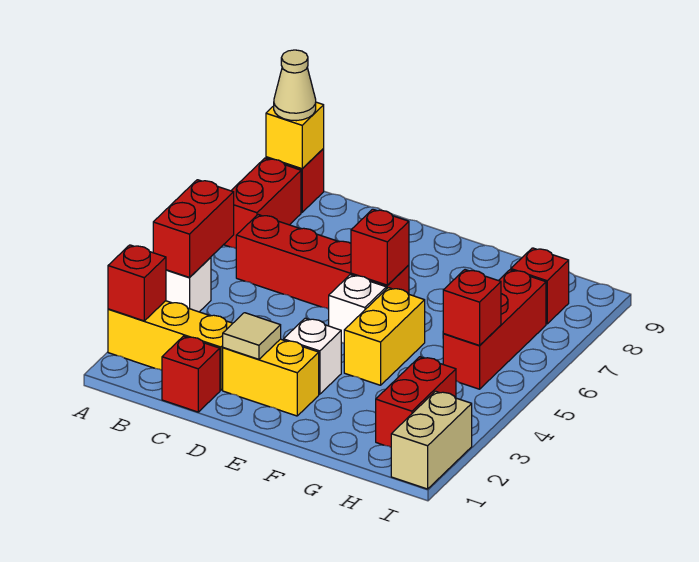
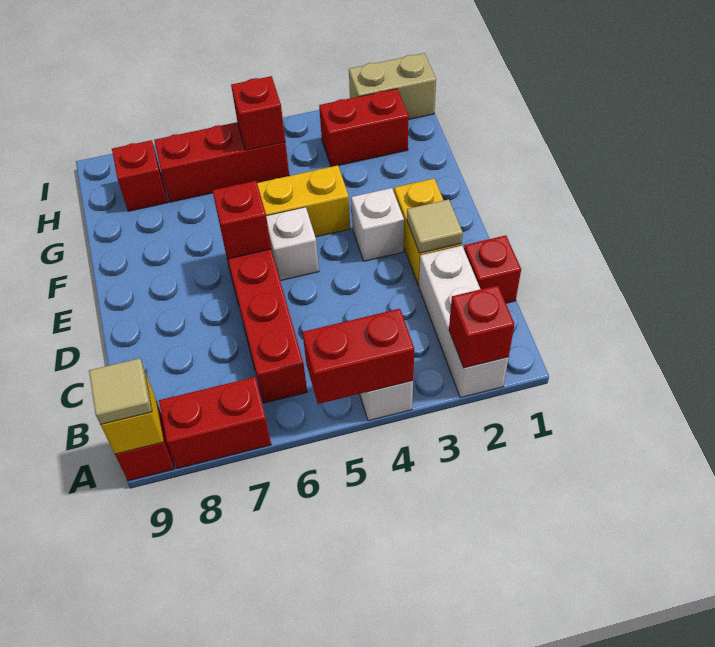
yellow 1x3 brick [108,301,233,390] -> white 1x3 brick [419,246,509,398]
tan 1x1 cone [274,50,316,121] -> tan 1x1 tile [89,358,152,425]

